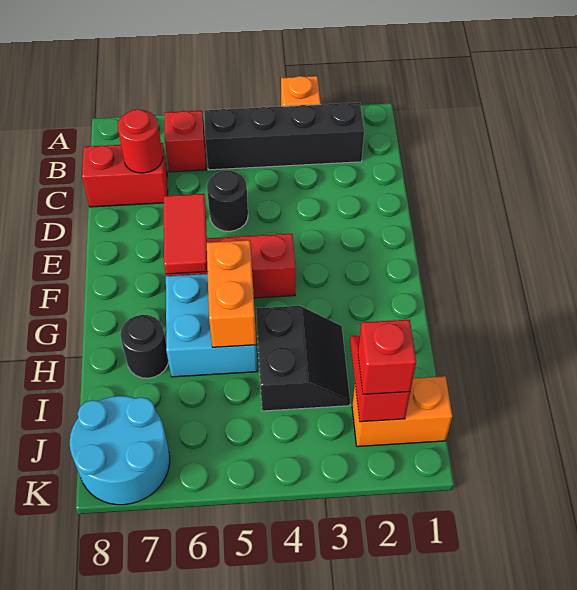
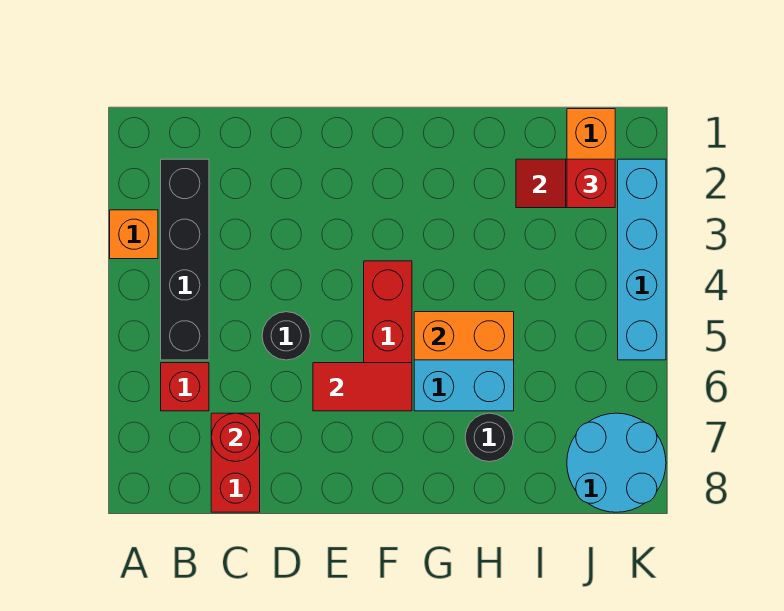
black 2x2 slope [256,306,350,411] -> none
none -> cyan 1x4 brick [618,159,666,360]

